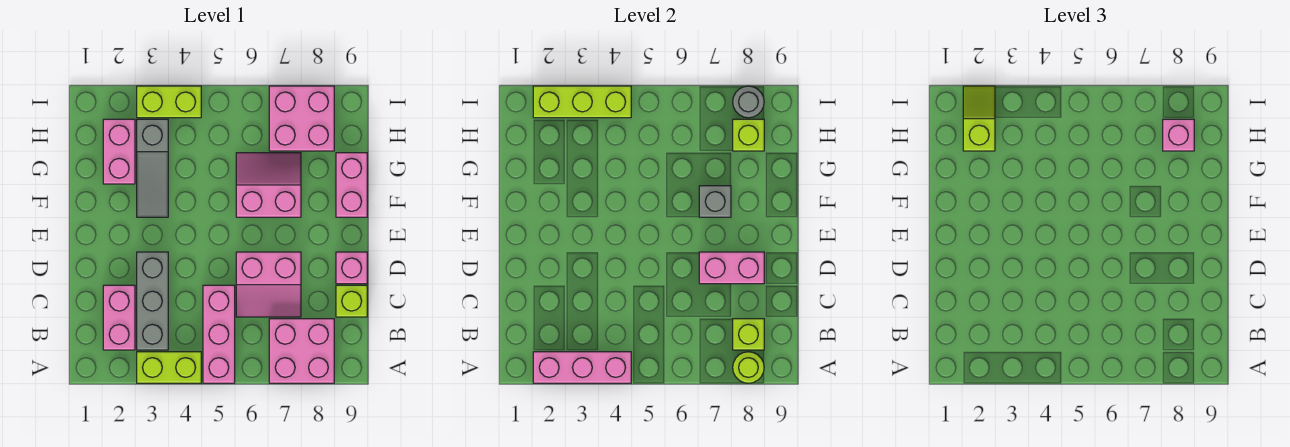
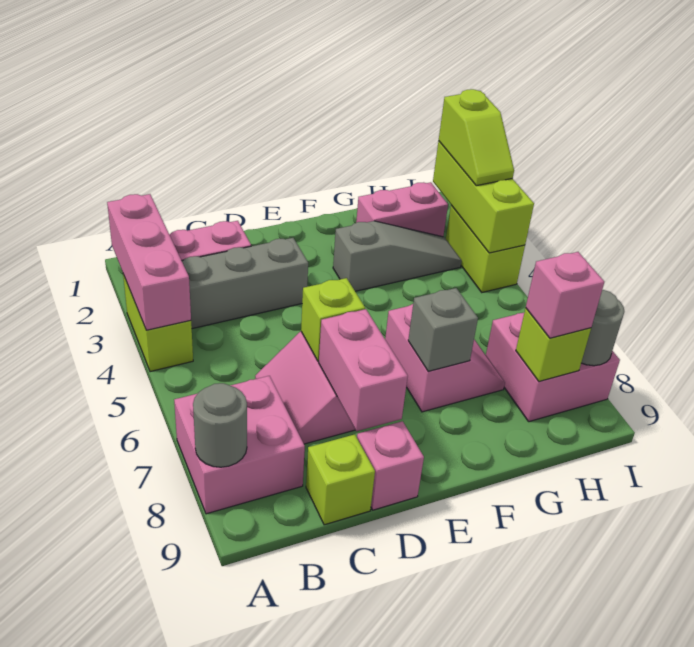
pink 1x3 brick [203,285,235,383] -> none
lime 1x1 round brick [733,352,764,383] -> grey 1x1 round brick [193,383,247,467]
lime 1x1 brick [733,319,764,350] -> lime 1x1 brick moved to [301,278,365,361]
grey 1x3 slope [137,119,168,217] -> grey 1x3 slope turned to [333,221,462,291]
pink 1x2 brick [336,153,367,217] -> none
lime 1x2 slope [963,86,995,151] -> lime 1x2 slope turned to [439,89,514,186]

